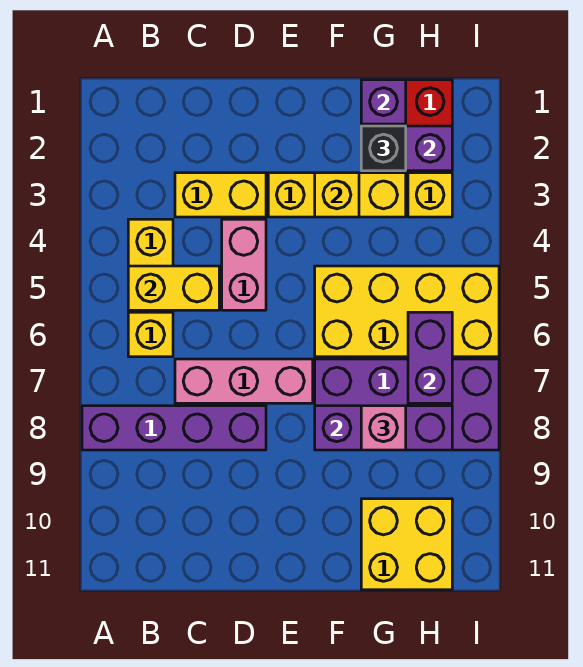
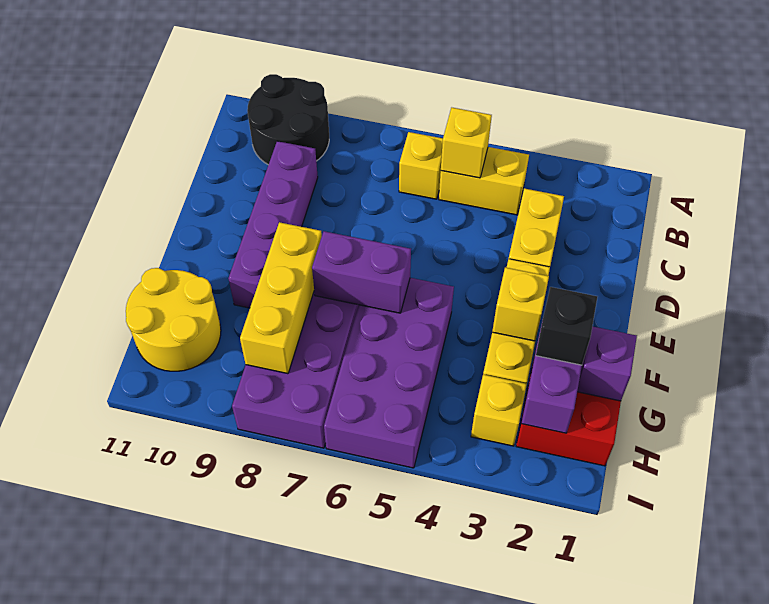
purple 1x4 brick [82,406,266,450] -> purple 1x4 brick moved to [229,141,318,308]
none -> black 2x2 round brick [247,74,329,165]
yellow 1x2 brick [128,266,219,310] -> yellow 1x1 brick [441,108,492,178]
pink 1x3 brick [175,359,313,403] -> none
pink 1x2 brick [222,219,266,310] -> none
yellow 2x4 brick [315,266,499,357] -> purple 2x4 brick [324,278,454,468]
purple 1x3 brick [315,406,452,450] -> yellow 1x3 brick [240,222,322,374]
pink 1x1 brick [361,406,406,450] -> none
yellow 2x2 brick [361,499,452,590] -> yellow 2x2 round brick [126,268,221,371]
purple 1x2 brick [408,312,452,403] -> purple 1x2 brick moved to [312,231,411,313]

